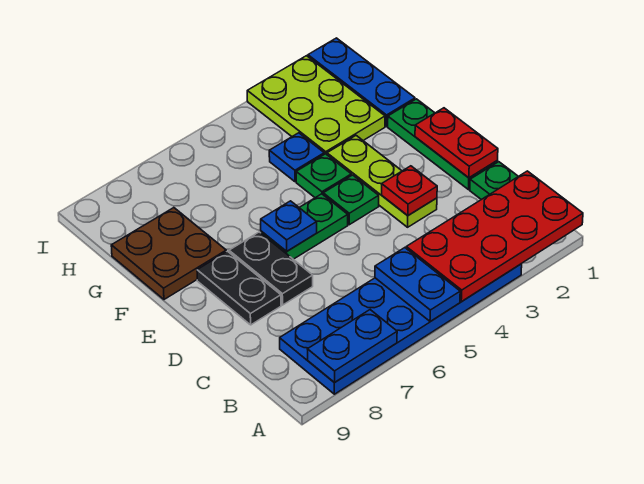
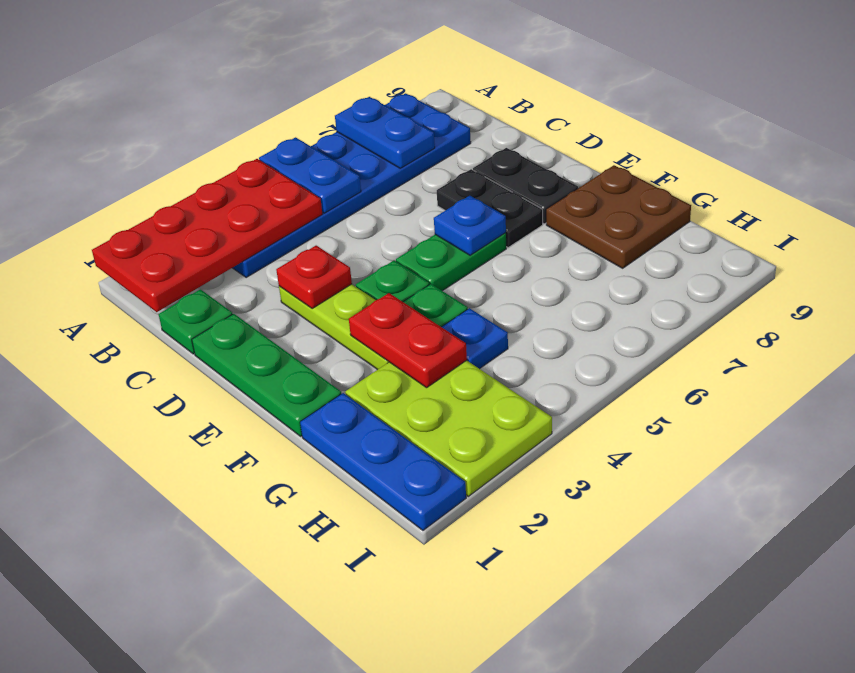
blue 1x2 plate [308,310,397,383] -> blue 1x2 plate turned to [335,97,435,168]
red 1x2 plate [415,108,498,178] -> red 1x2 plate moved to [349,293,467,388]

